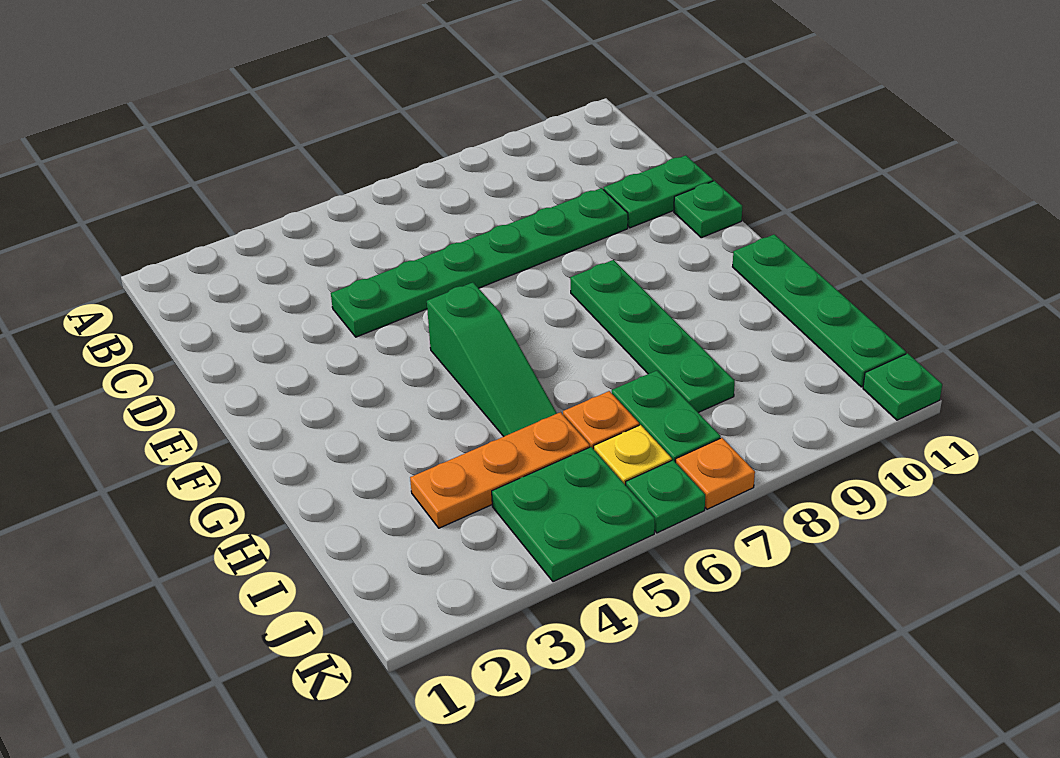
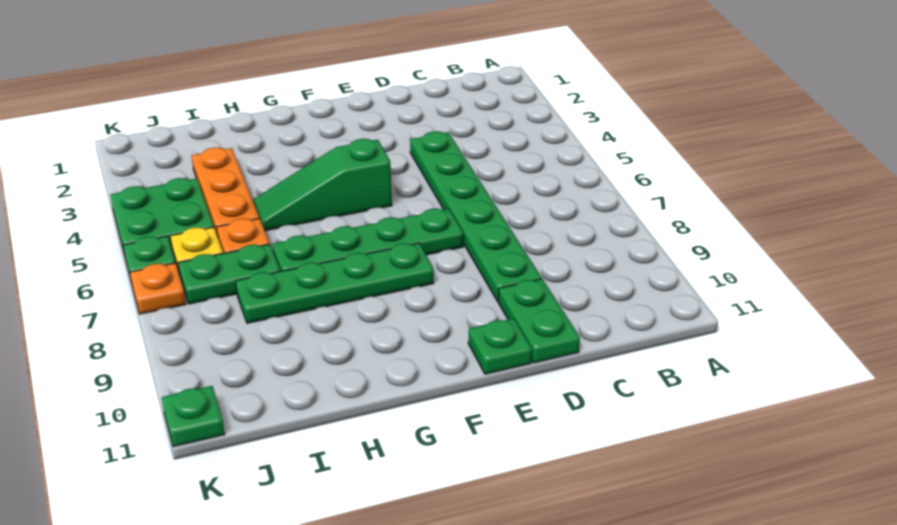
green 1x4 plate [733,234,906,387] -> green 1x4 plate moved to [272,209,463,271]

